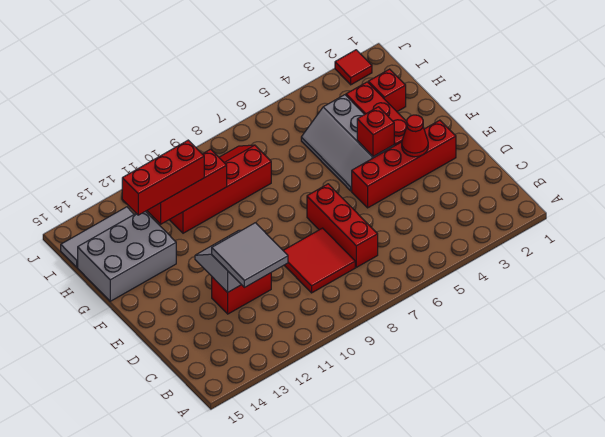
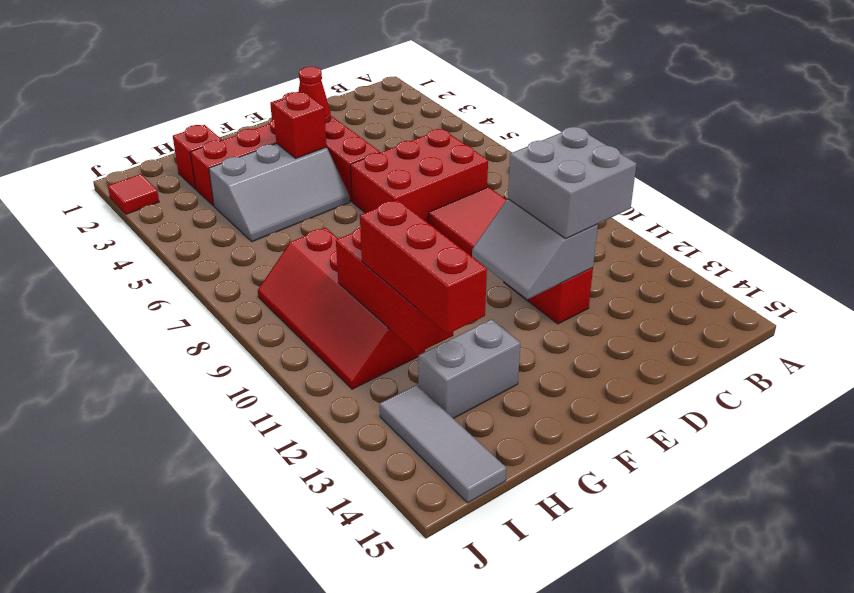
red 1x3 brick [307,184,378,267] -> red 2x3 brick [351,129,488,223]
grey 2x2 tile [212,223,288,287] -> grey 2x2 brick [508,127,637,239]
grey 2x3 brick [78,211,176,301] -> grey 1x2 brick [418,319,520,418]

